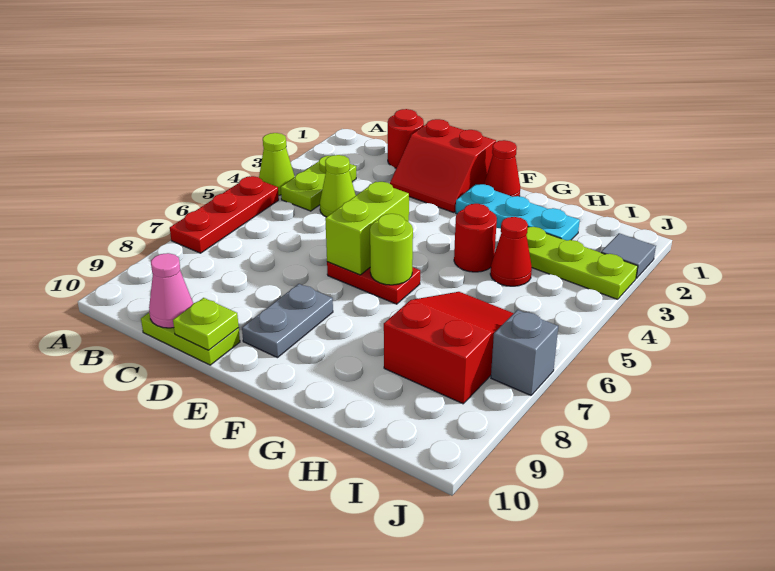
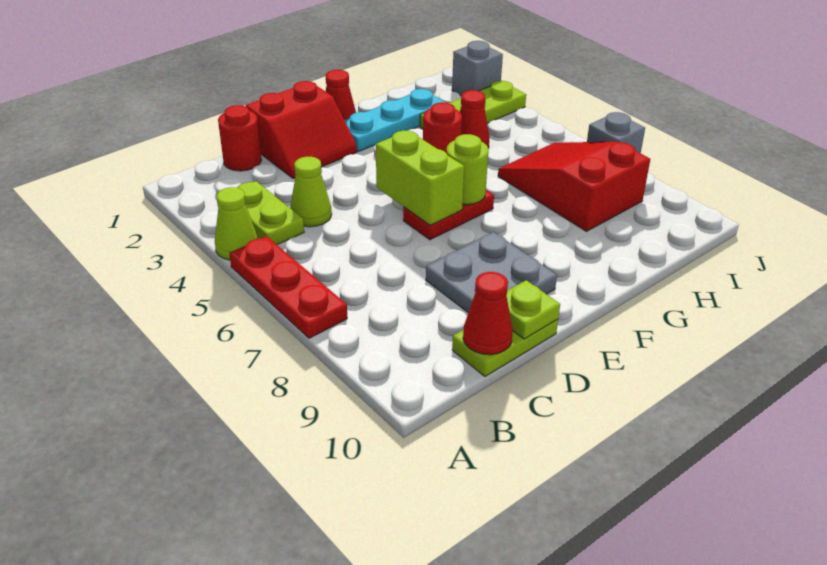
pink 1x1 cone [149,253,193,328] -> red 1x1 cone [463,272,513,355]
grey 1x2 plate [242,284,333,358] -> grey 2x2 plate [426,232,557,313]
grey 1x1 tile [601,233,656,278] -> grey 1x1 brick [452,41,503,95]

